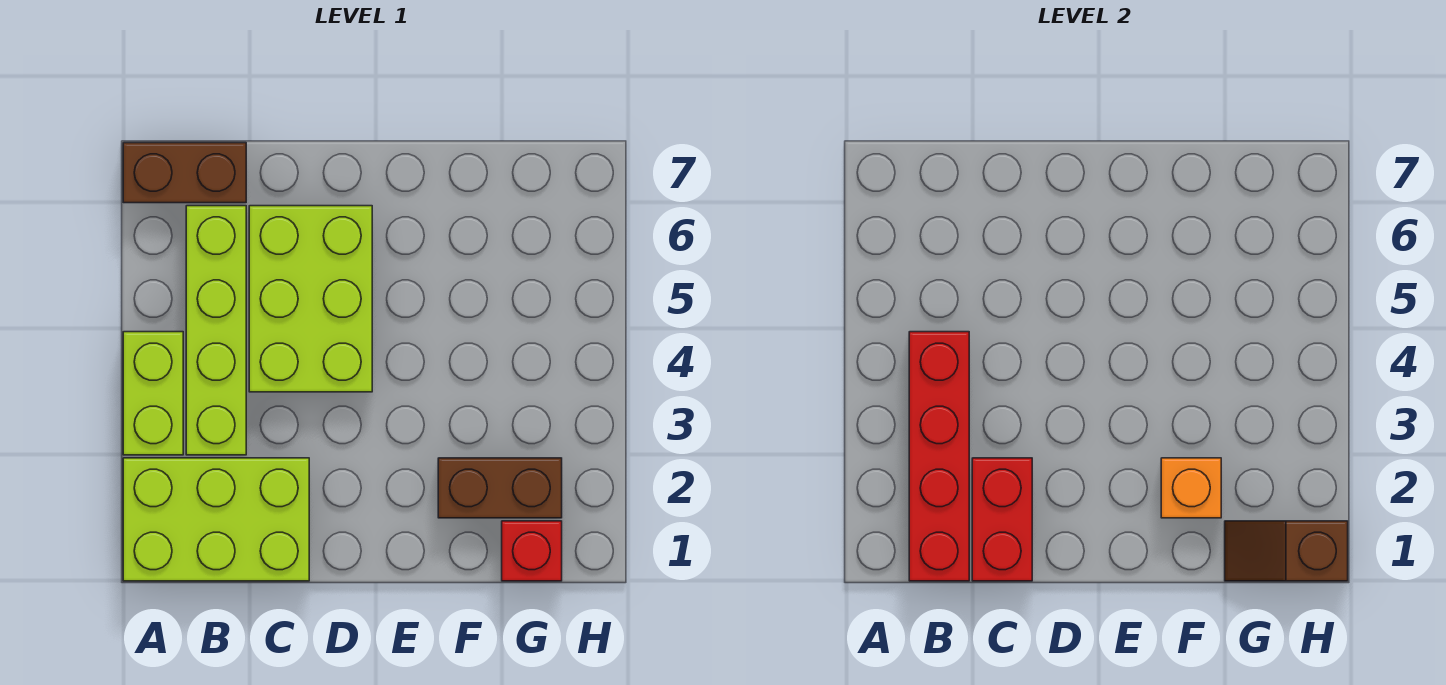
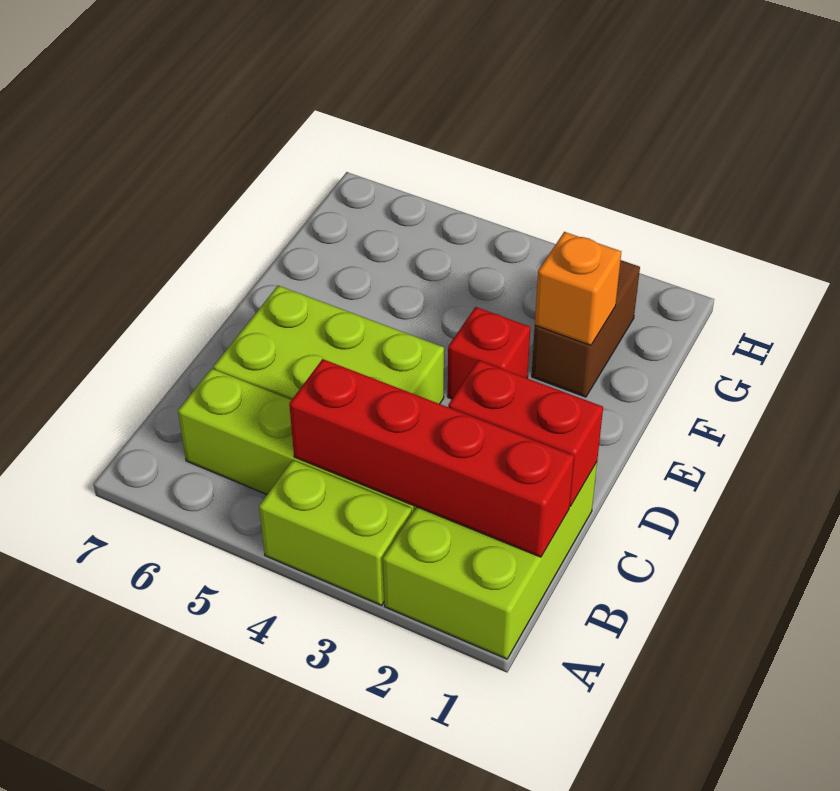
brown 1x2 brick [123,143,246,203] -> none
red 1x1 brick [502,521,562,581] -> red 1x1 brick moved to [448,307,531,399]
brown 1x2 slope [1225,521,1348,581] -> none

